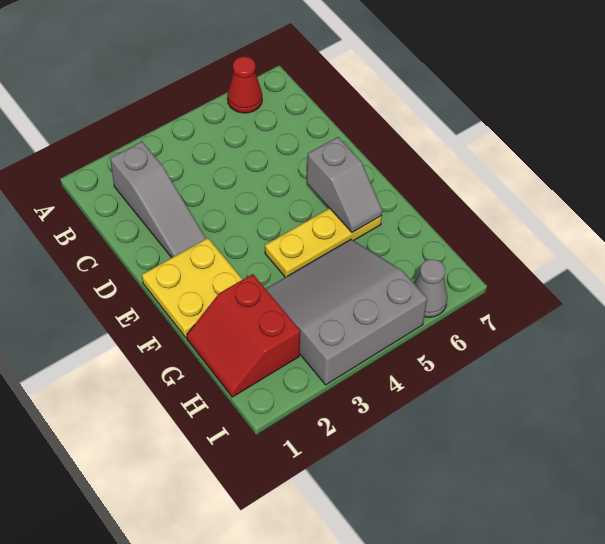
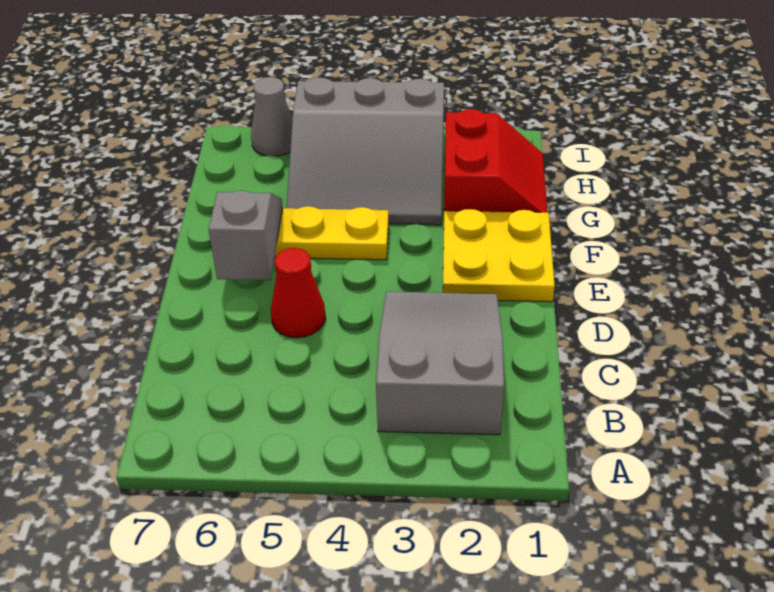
red 1x1 cone [227,56,262,113] -> red 1x1 cone moved to [271,248,326,338]
grey 1x3 slope [110,141,206,258] -> grey 2x3 slope [376,292,504,435]

